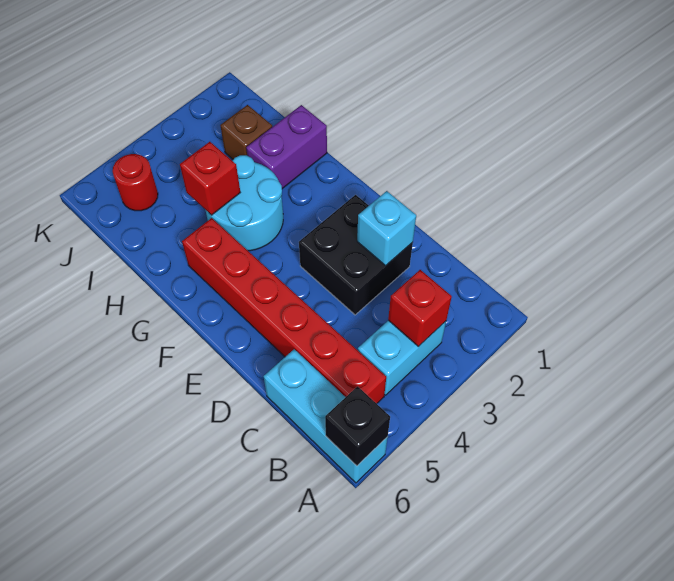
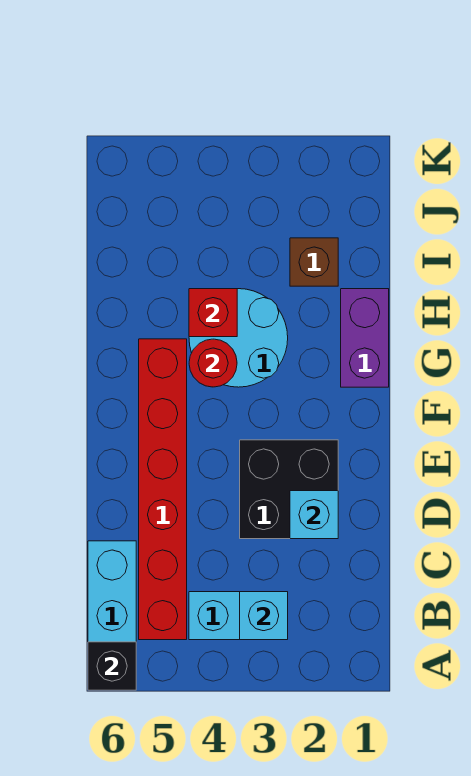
red 1x1 brick [388,270,452,347] -> cyan 1x1 brick [240,592,288,640]
purple 1x2 brick [246,105,327,189] -> purple 1x2 brick turned to [341,289,389,387]
red 1x1 round brick [113,154,158,211] -> red 1x1 round brick moved to [189,339,237,387]

